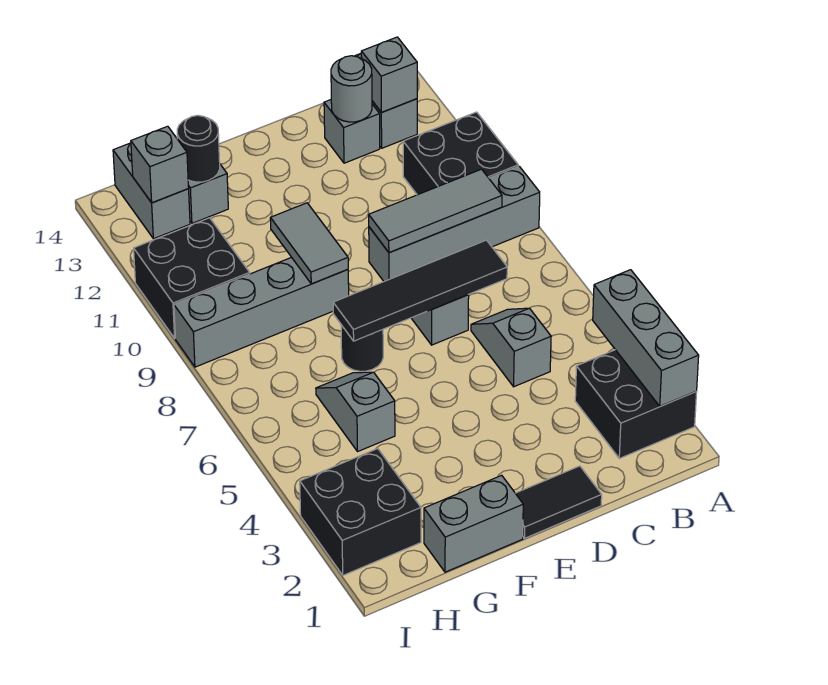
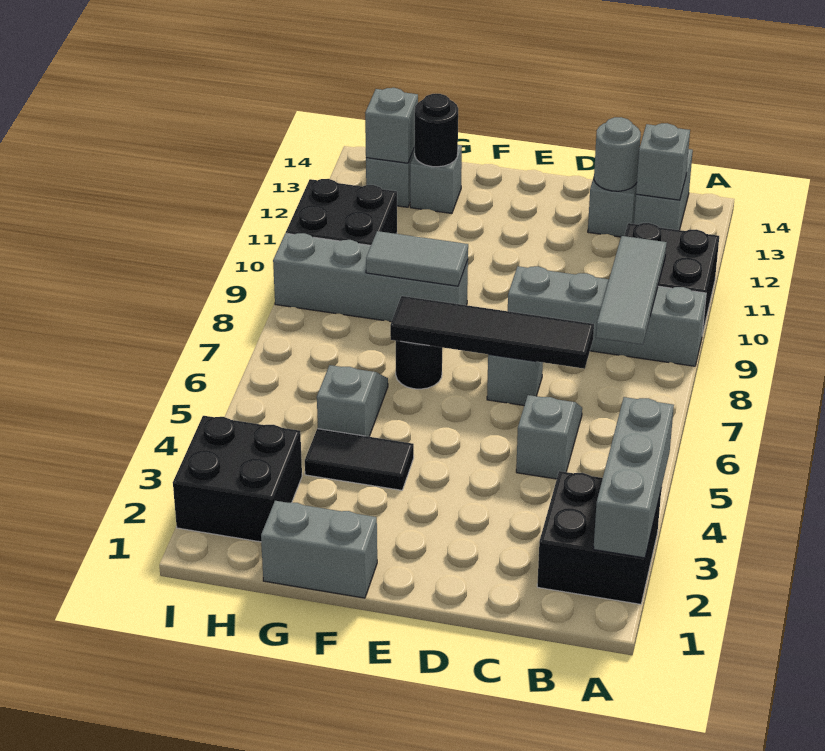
grey 1x3 tile [369,169,502,253] -> grey 1x3 tile turned to [596,236,667,345]
black 1x2 tile [515,466,602,538] -> black 1x2 tile moved to [305,429,414,490]
grey 1x2 tile [270,203,348,284] -> grey 1x2 tile turned to [366,231,468,286]

